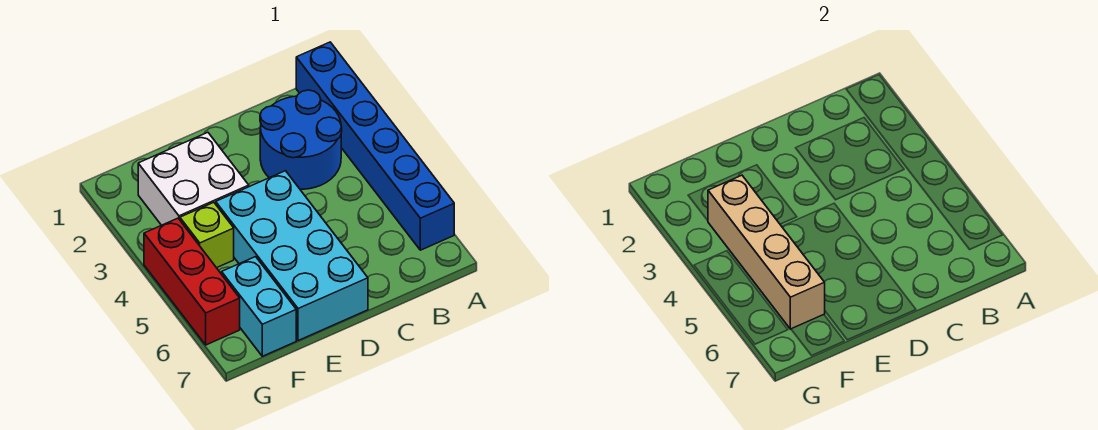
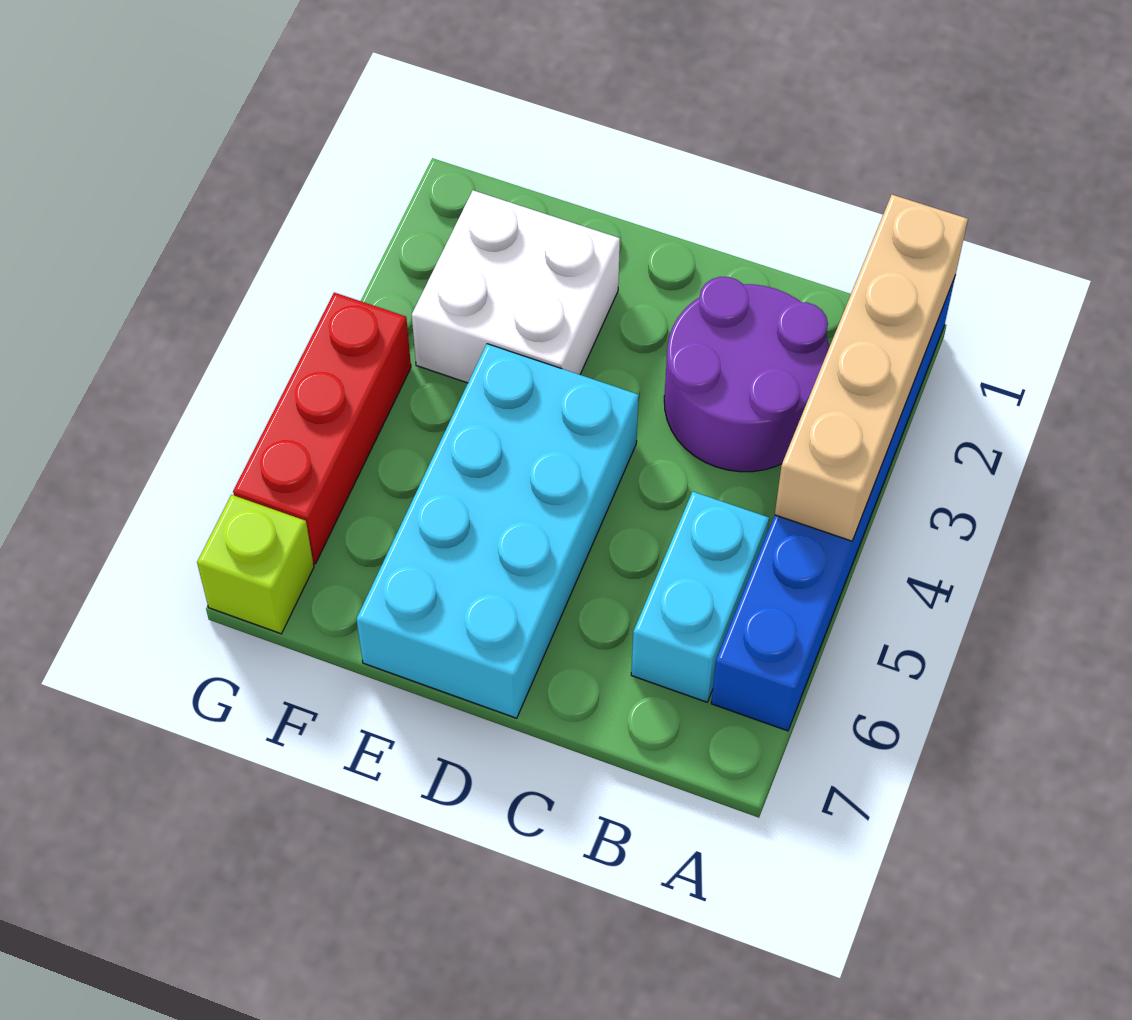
blue 2x2 round brick [260,90,342,189] -> purple 2x2 round brick [664,277,829,472]
tan 1x4 brick [708,175,825,329] -> tan 1x4 brick moved to [775,195,968,541]
lime 1x1 brick [180,202,234,268] -> lime 1x1 brick moved to [197,495,314,634]
cyan 1x2 brick [222,257,296,356] -> cyan 1x2 brick moved to [631,492,769,702]

